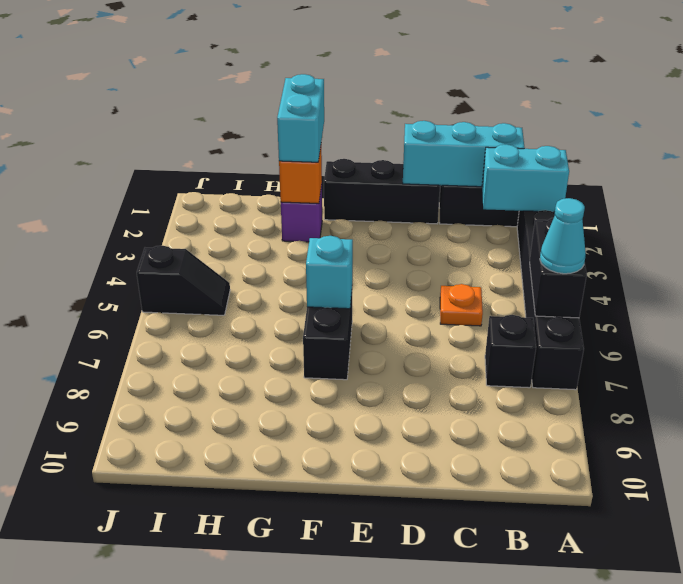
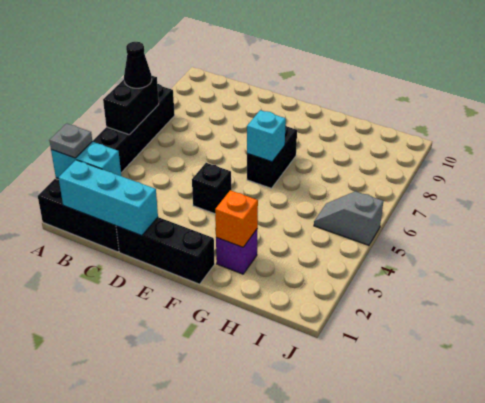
none -> grey 1x1 plate [49,124,92,158]
cyan 1x1 cone [540,198,586,274] -> black 1x1 cone [124,42,152,88]
black 1x1 brick [485,315,536,388] -> black 1x1 brick moved to [192,163,231,214]
orange 1x1 plate [440,284,483,326] -> none
cyan 1x2 brick [277,74,324,162] -> none
black 1x2 slope [137,246,230,315] -> grey 1x2 slope [314,191,383,245]

